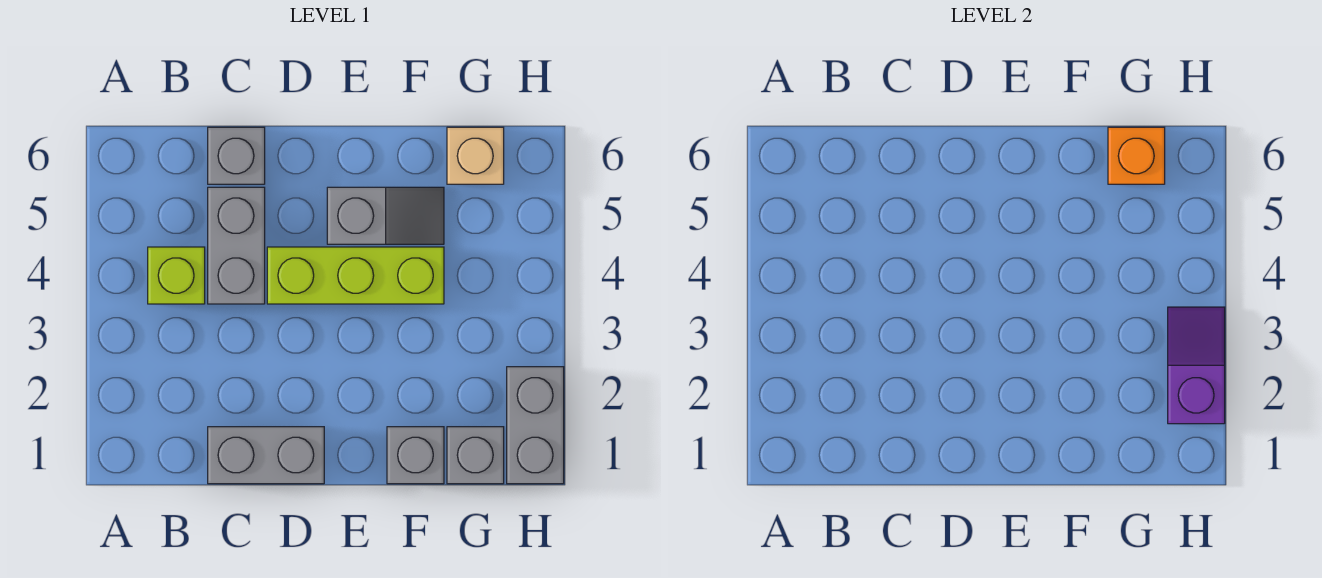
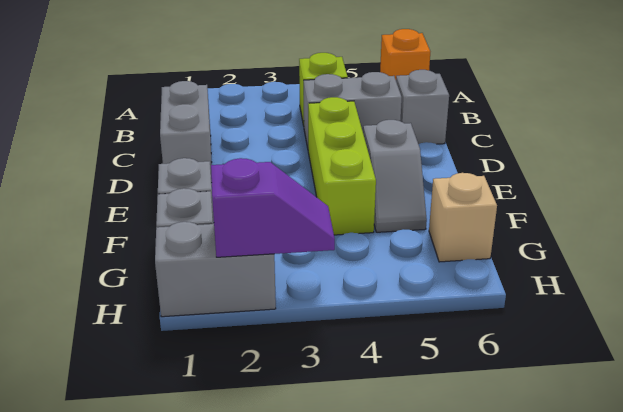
orange 1x1 brick [1108,127,1165,184] -> orange 1x1 brick moved to [380,29,430,80]

